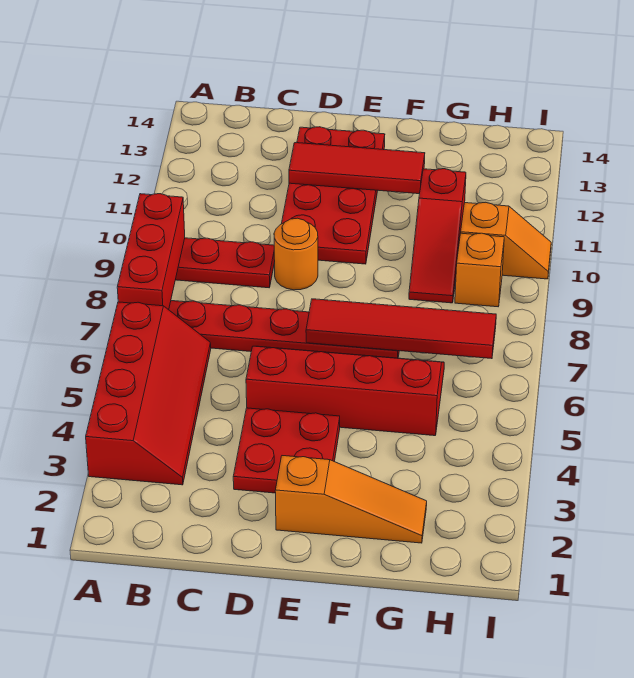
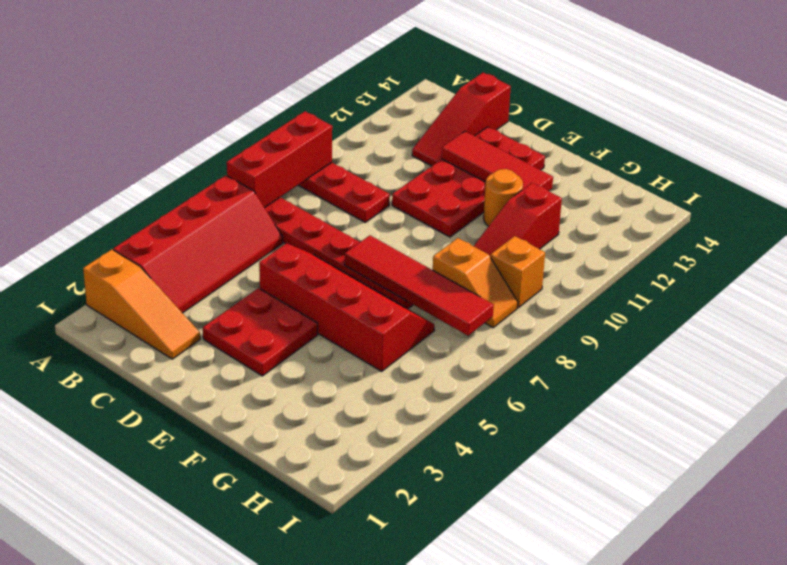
none -> red 1x3 slope [412,73,511,166]
orange 1x1 round brick [274,218,318,290] -> orange 1x1 round brick moved to [484,169,523,226]
orange 1x3 slope [275,456,427,543] -> orange 1x3 slope moved to [83,250,200,359]
orange 1x2 slope [461,202,551,279] -> orange 1x2 slope moved to [433,238,518,328]

